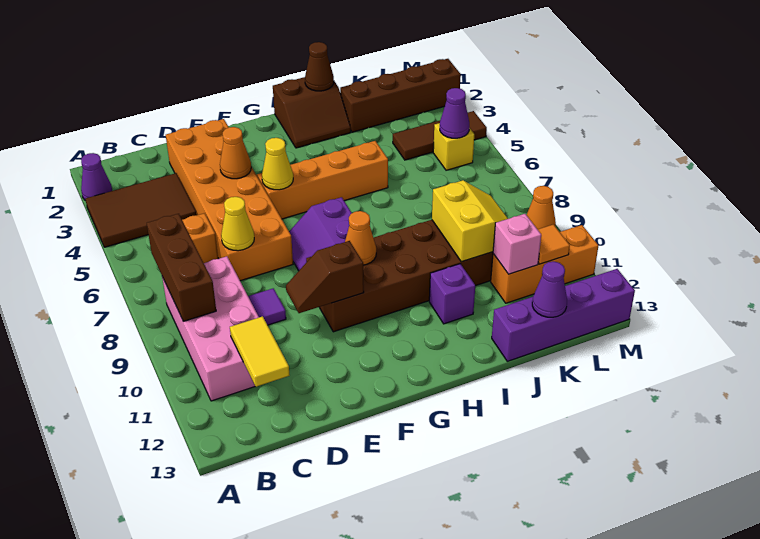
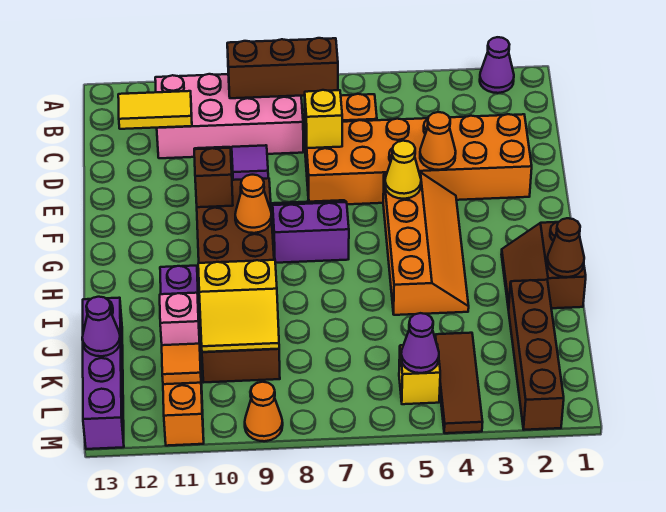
brown 2x3 tile [86,173,197,247] -> none
yellow 1x1 cone [221,197,254,251] -> yellow 1x1 brick [305,90,342,148]

